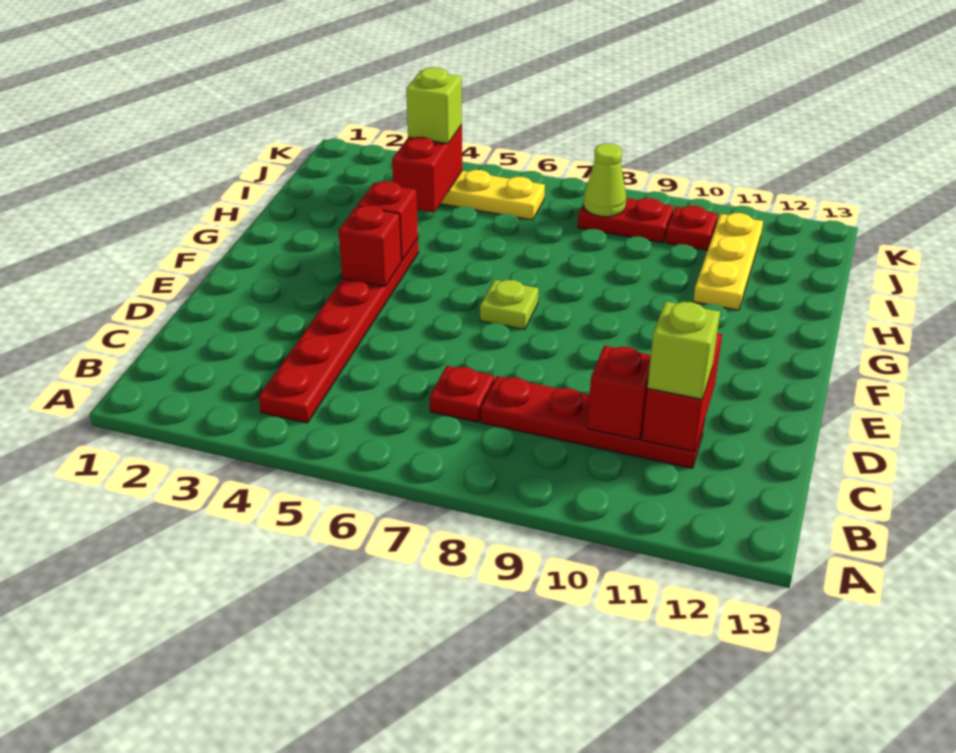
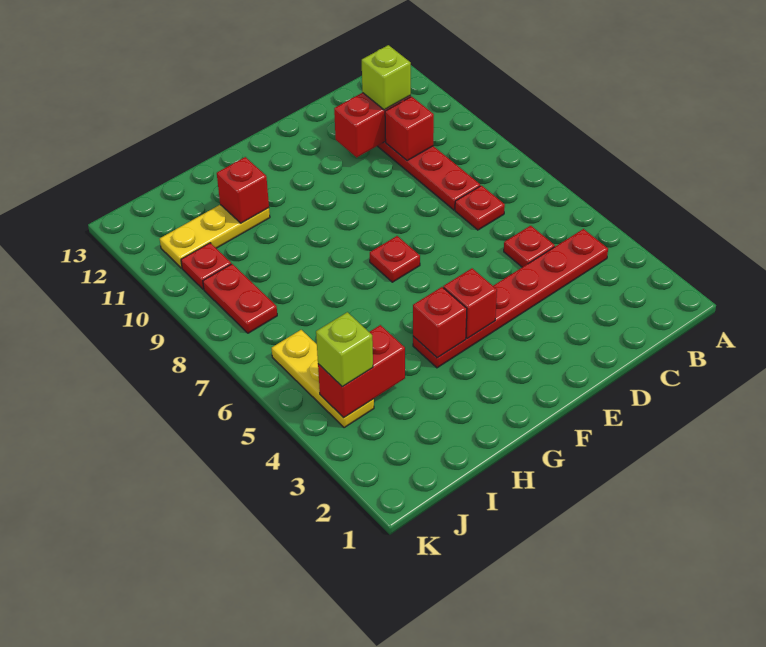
none -> red 1x1 plate [504,226,555,267]
lime 1x1 plate [480,280,538,330] -> red 1x1 plate [370,236,420,282]
none -> red 1x1 brick [217,157,269,223]
lime 1x1 cone [583,143,626,217] -> none

